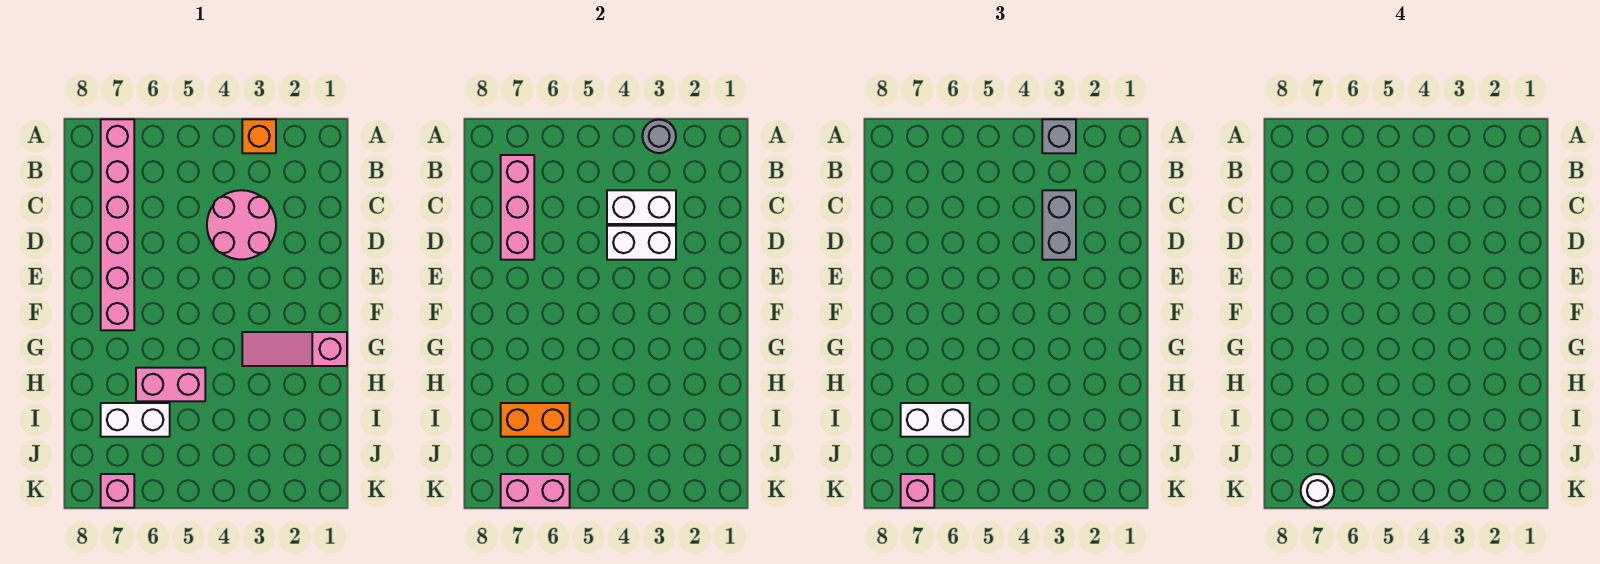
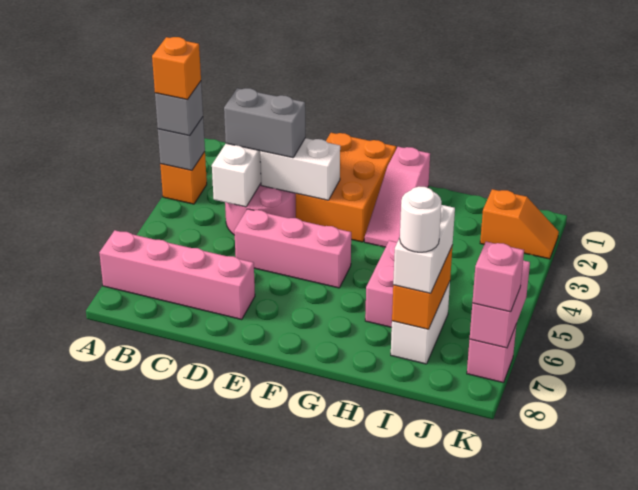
grey 1x1 round brick [642,120,676,153] -> grey 1x1 brick [158,117,205,170]
none -> orange 1x1 brick [152,37,201,100]
pink 1x6 brick [101,119,134,330] -> pink 1x4 brick [99,230,255,319]
pink 1x3 brick [501,155,534,260] -> pink 1x3 brick moved to [234,209,351,288]
white 1x2 brick [607,226,676,260] -> white 1x2 brick turned to [260,138,340,200]
none -> orange 2x3 brick [296,133,396,242]
none -> orange 1x2 slope [480,189,559,259]
white 1x1 round brick [1301,474,1334,508] -> white 1x1 round brick moved to [400,187,442,252]

